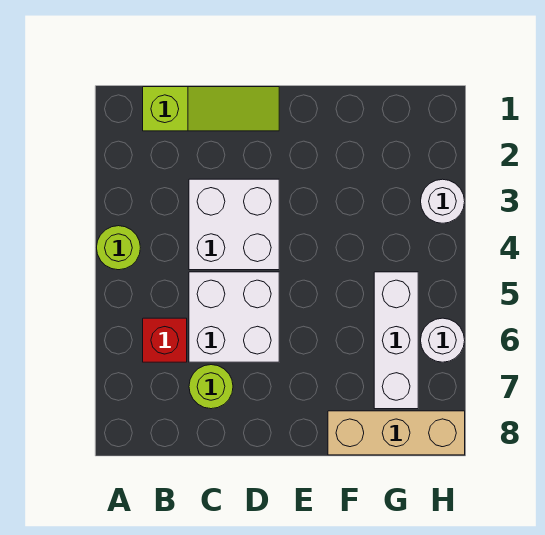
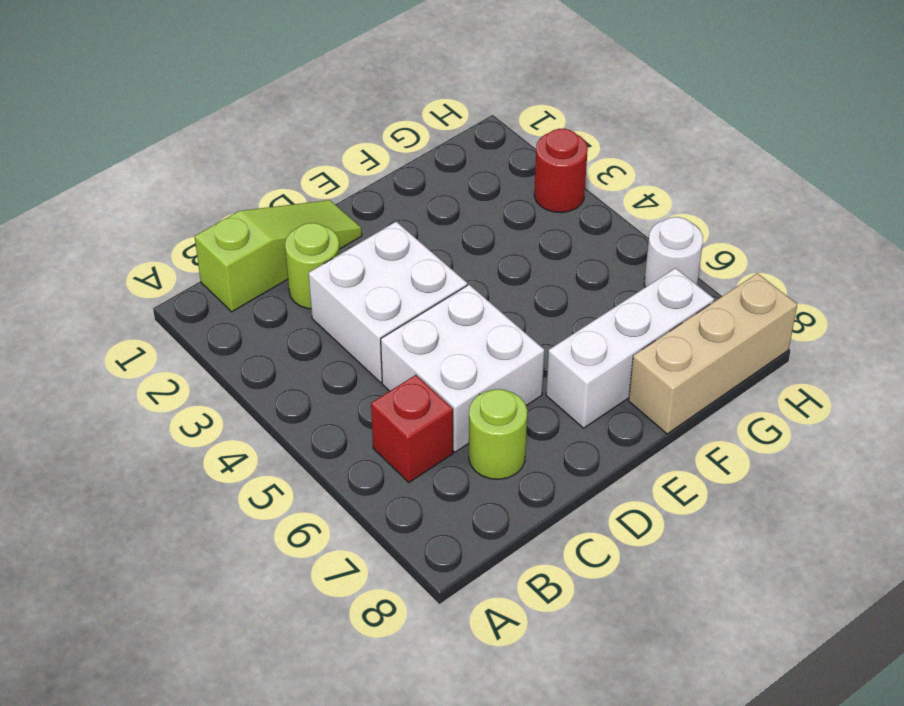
lime 1x1 round brick [97,226,140,270] -> lime 1x1 round brick moved to [285,223,340,309]
white 1x3 brick [374,272,418,409] -> white 1x3 brick turned to [546,268,714,428]
white 1x1 round brick [421,179,465,223] -> red 1x1 round brick [534,129,588,213]

